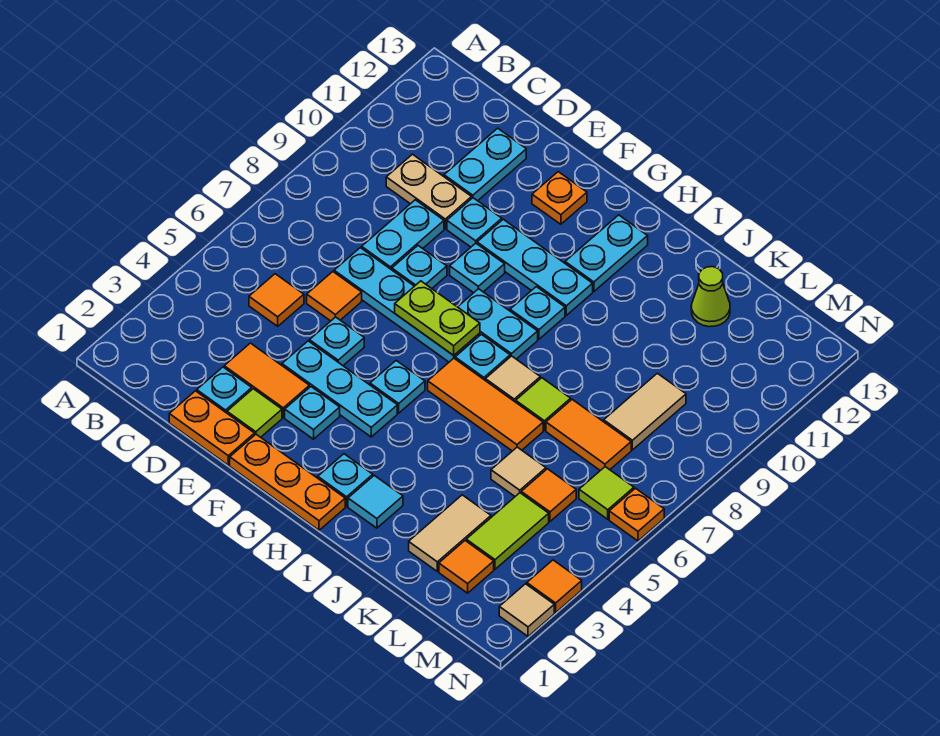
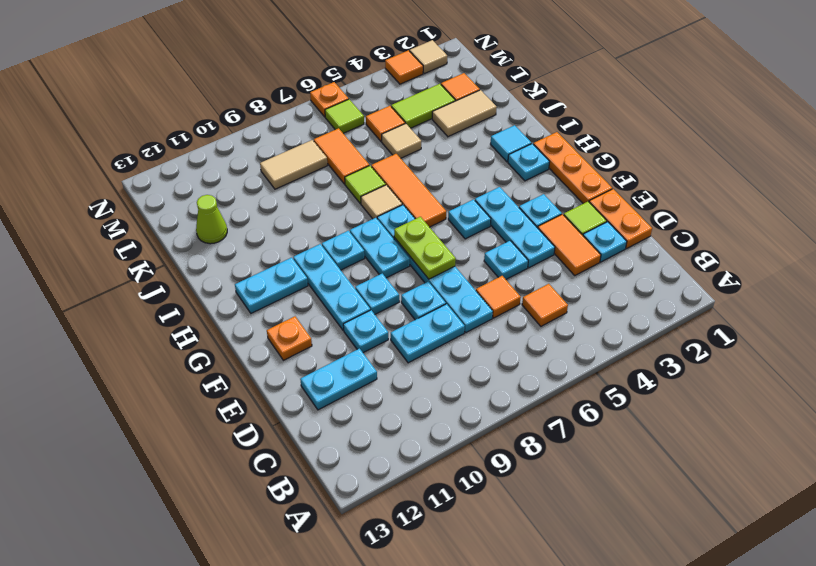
tan 1x2 plate [386,154,472,229] -> none

